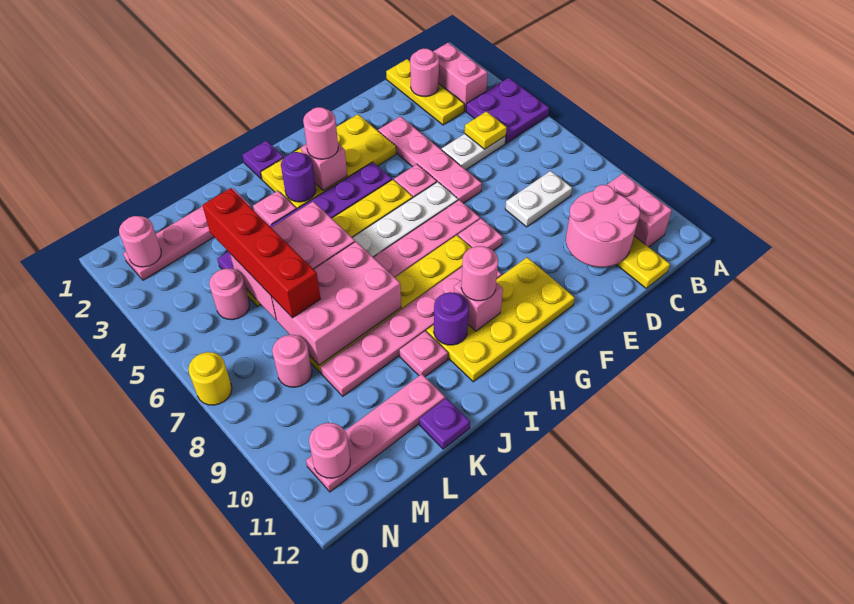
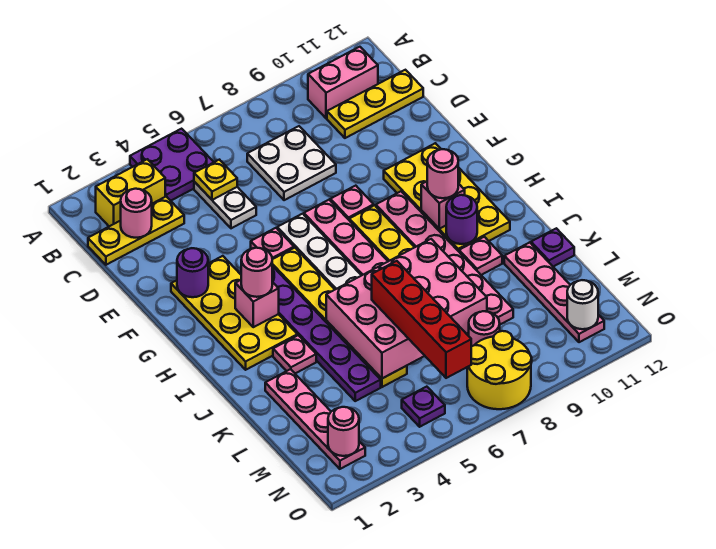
pink 1x2 brick [433,43,487,111] -> yellow 1x2 brick [96,159,165,226]
white 1x2 plate [505,171,572,227] -> white 2x2 plate [247,126,336,200]
pink 2x2 round brick [566,185,640,267] -> none
pink 1x4 plate [378,116,482,203] -> none
purple 1x1 plate [243,141,284,179] -> purple 1x1 plate moved to [402,387,445,427]
purple 1x1 round brick [281,152,316,202] -> purple 1x1 round brick moved to [177,248,208,297]
red 1x4 brick [202,188,321,318] -> red 1x4 brick turned to [372,261,471,378]
pink 1x1 round brick [209,268,249,320] -> none
pink 1x1 round brick [309,423,350,478] -> white 1x1 round brick [567,280,598,329]
yellow 1x1 round brick [188,352,232,405] -> yellow 2x2 round brick [467,331,532,409]

